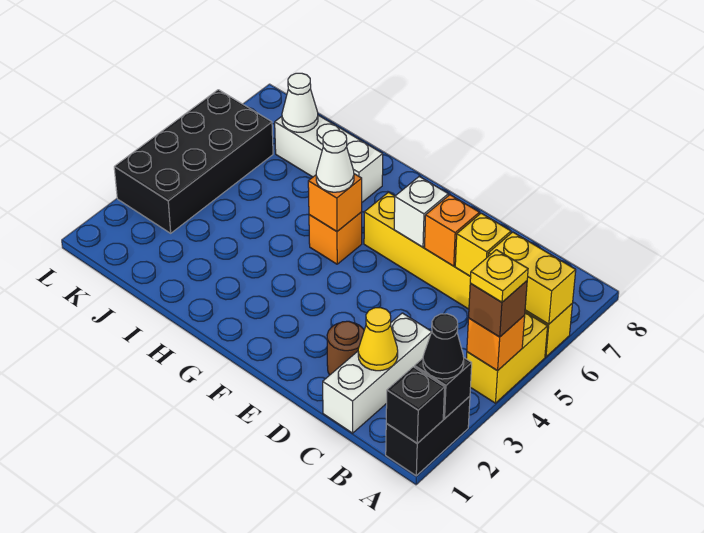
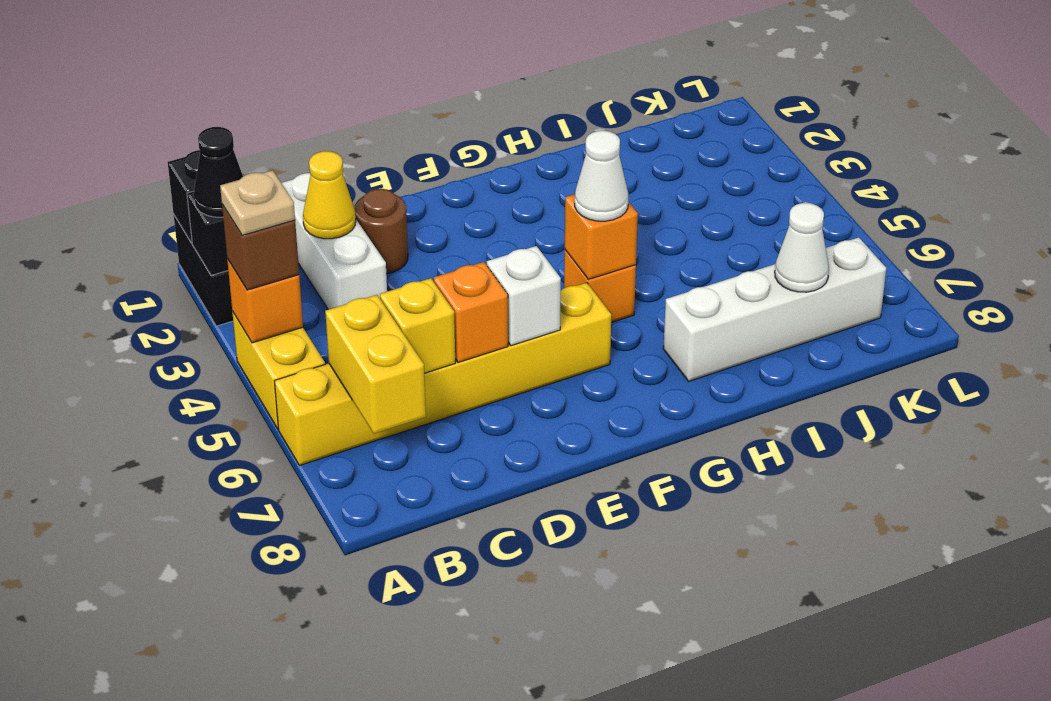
yellow 1x1 plate [470,250,528,302] -> tan 1x1 plate [220,170,295,235]
yellow 1x2 brick [488,232,576,324] -> yellow 1x2 brick turned to [325,295,426,433]
white 1x3 brick [275,115,383,202] -> white 1x4 brick [663,237,886,381]
black 2x4 brick [114,90,273,233] -> none

